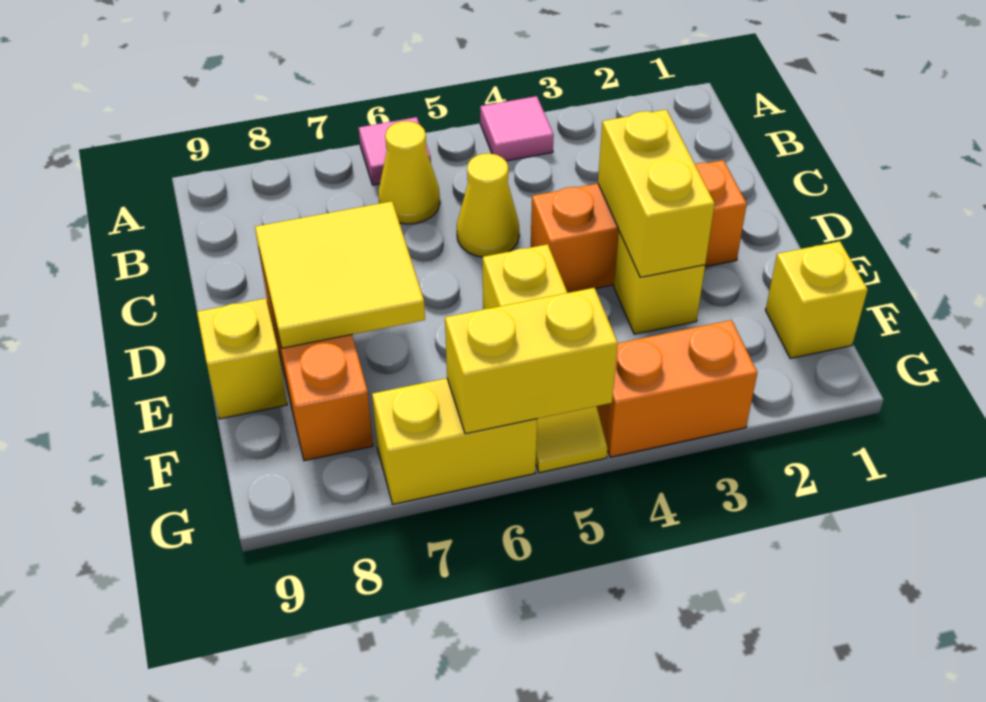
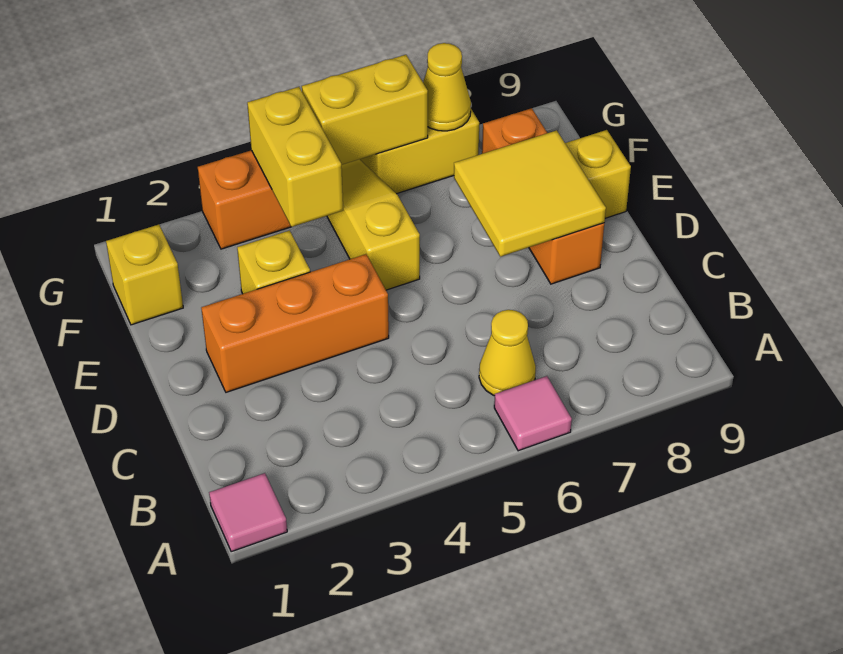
pink 1x1 tile [480,96,554,161] -> pink 1x1 tile moved to [209,473,287,552]
yellow 1x1 cone [457,153,519,257] -> yellow 1x1 cone moved to [423,43,471,131]
yellow 1x2 brick [598,110,715,277] -> yellow 1x2 brick moved to [247,87,343,227]

